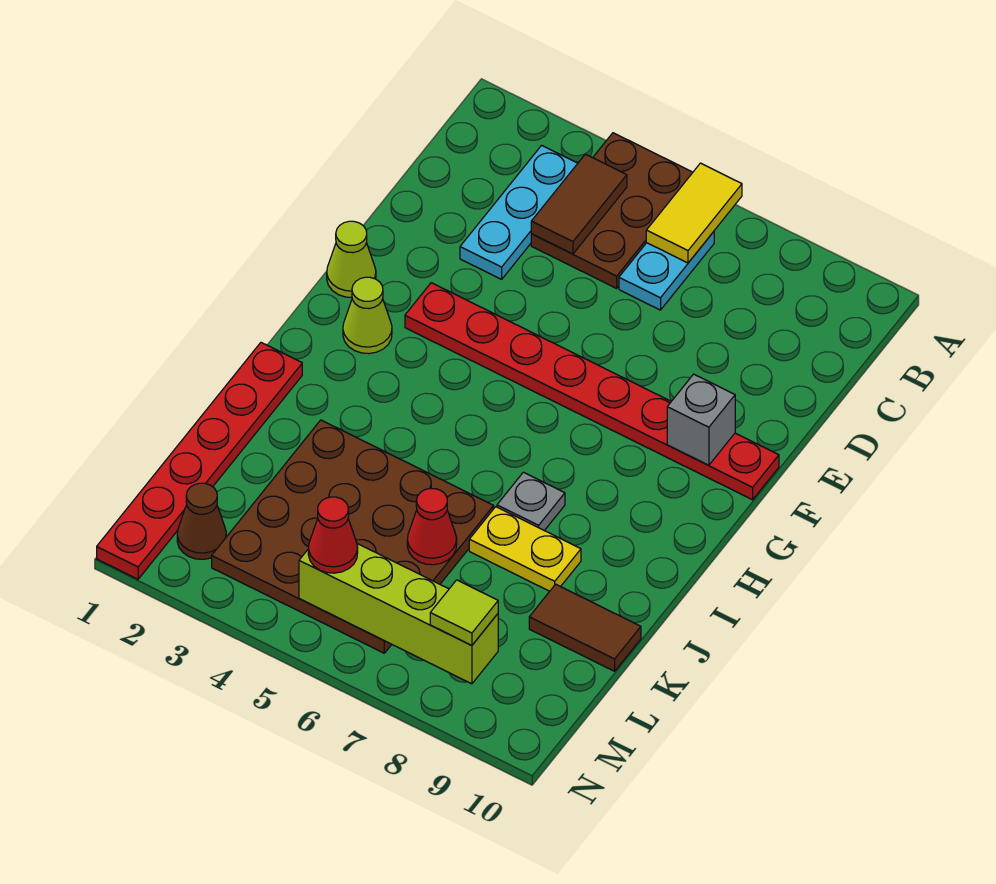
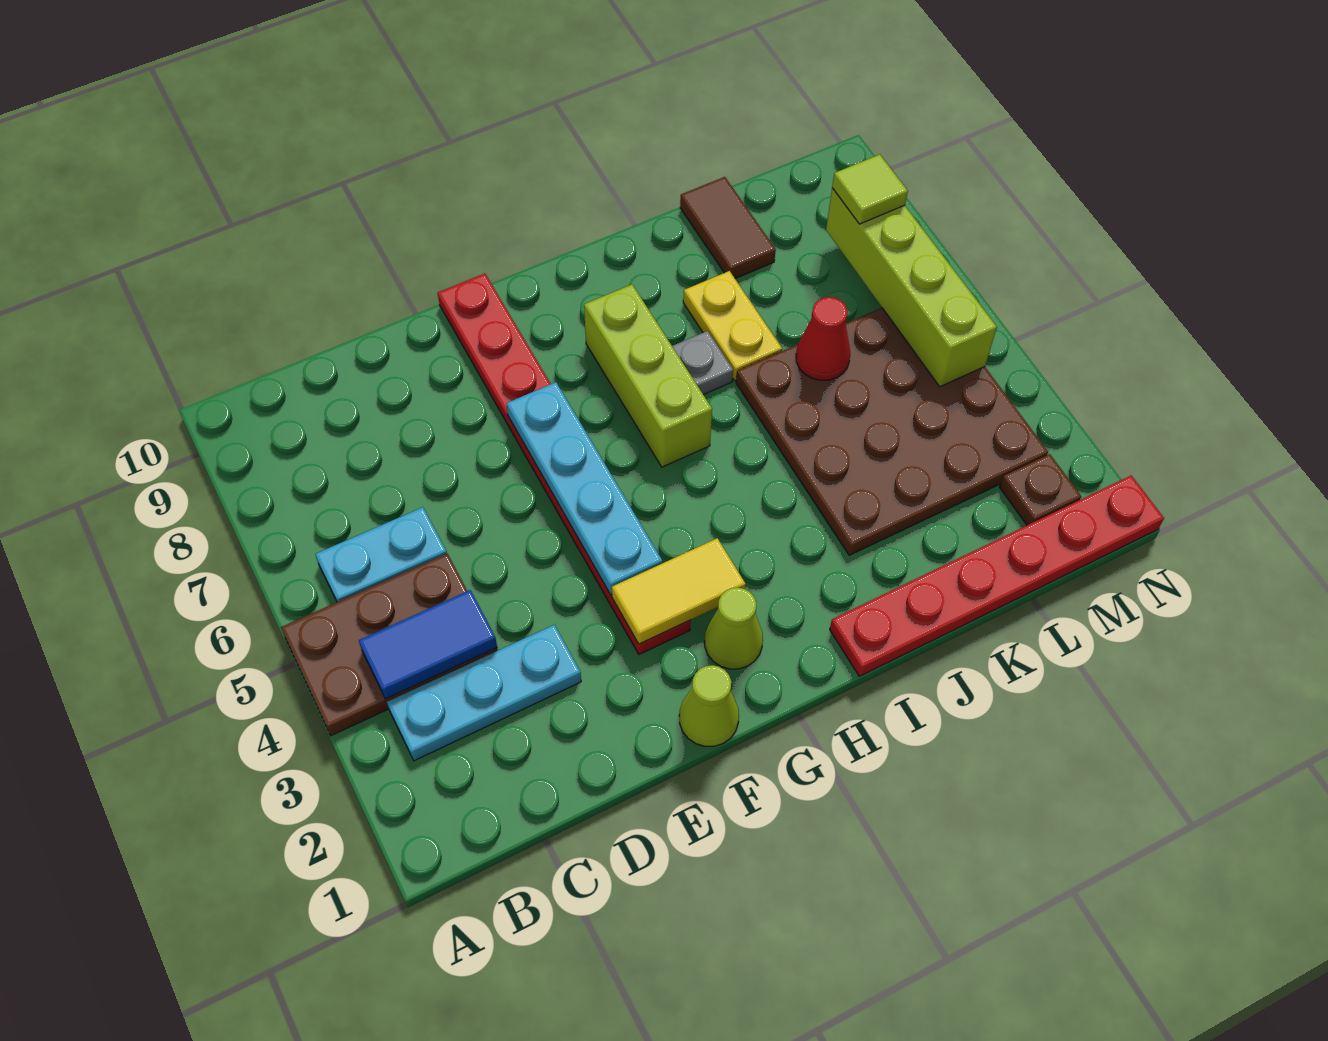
yellow 1x2 tile [646,163,742,263] -> yellow 1x2 tile moved to [612,538,746,644]
brown 1x2 tile [531,154,627,254] -> blue 1x2 tile [359,590,497,699]
none -> cyan 1x4 plate [506,382,662,595]
grey 1x1 brick [667,374,735,465] -> none
none -> lime 1x3 brick [584,285,712,467]
brown 1x1 cone [177,483,226,559] -> brown 1x1 plate [1000,454,1081,525]
red 1x1 cone [308,497,358,573] -> none

